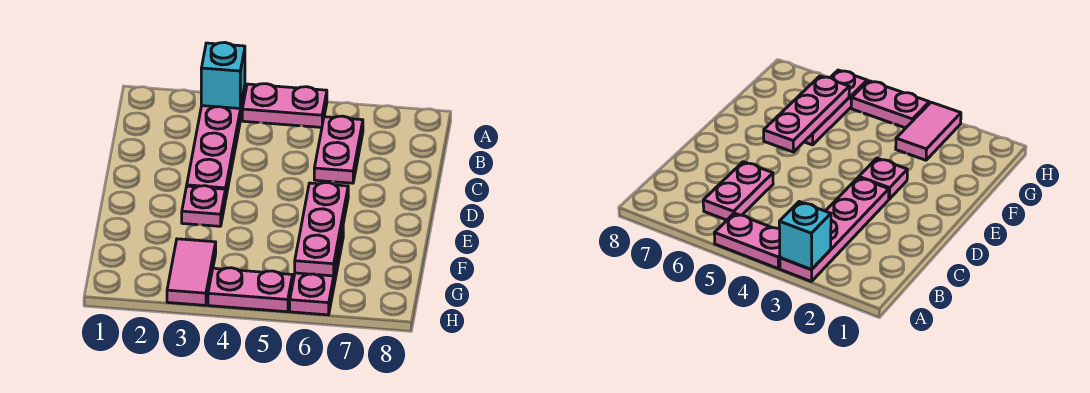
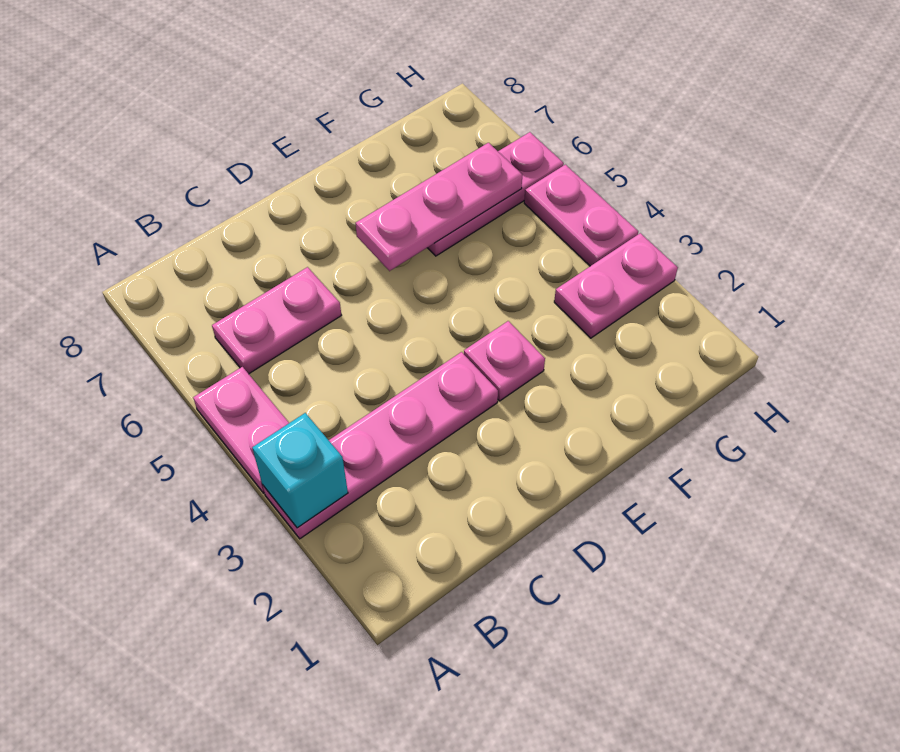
pink 1x2 tile [167,239,216,305] -> pink 1x2 plate [554,233,678,338]

